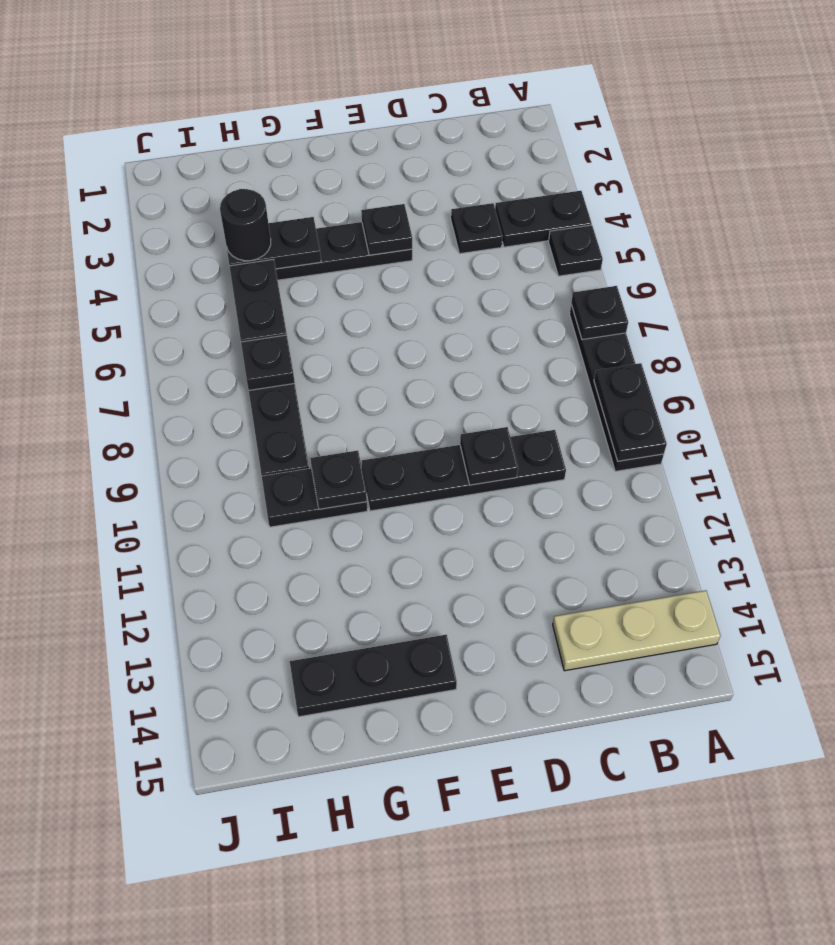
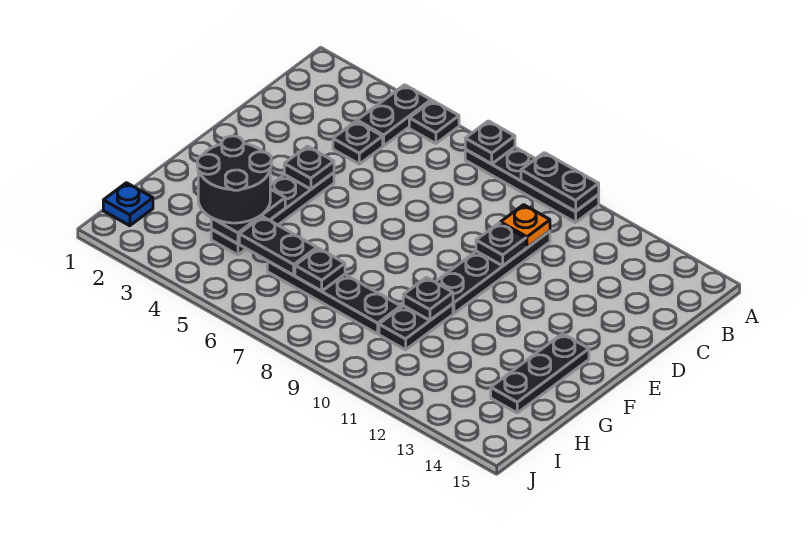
tan 1x3 plate [553,590,721,671] -> none
none -> orange 1x1 plate [500,205,550,248]
black 1x1 round brick [220,189,271,261] -> black 2x2 round brick [197,136,271,223]
none -> blue 1x1 plate [103,183,153,226]

